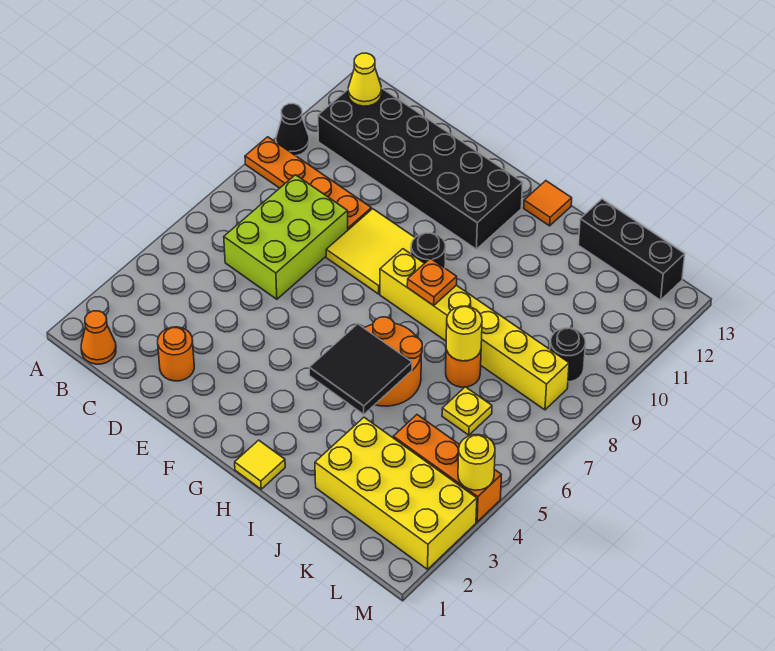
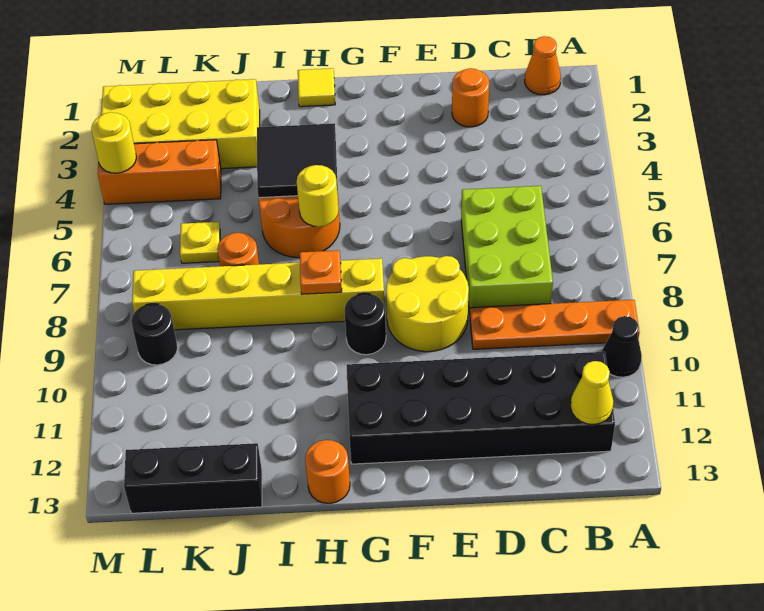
yellow 2x2 tile [326,209,415,294] -> yellow 2x2 round brick [386,256,469,352]
orange 1x1 tile [524,181,572,226] -> orange 1x1 round brick [305,440,350,503]
yellow 1x1 round brick [446,306,482,361] -> yellow 1x1 round brick moved to [297,165,338,227]

